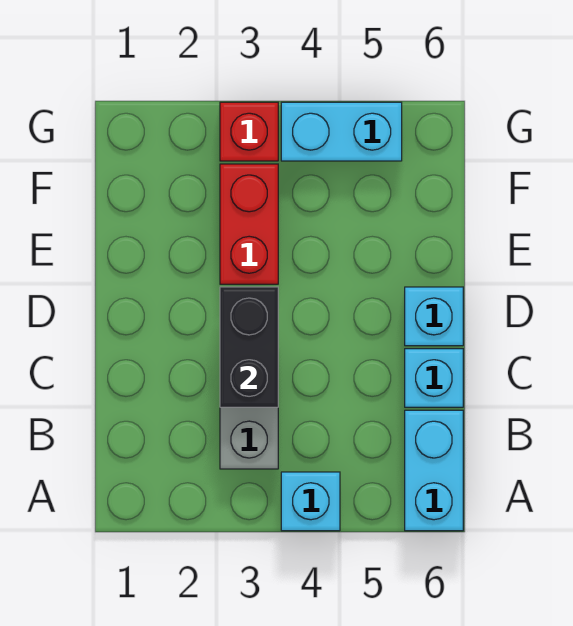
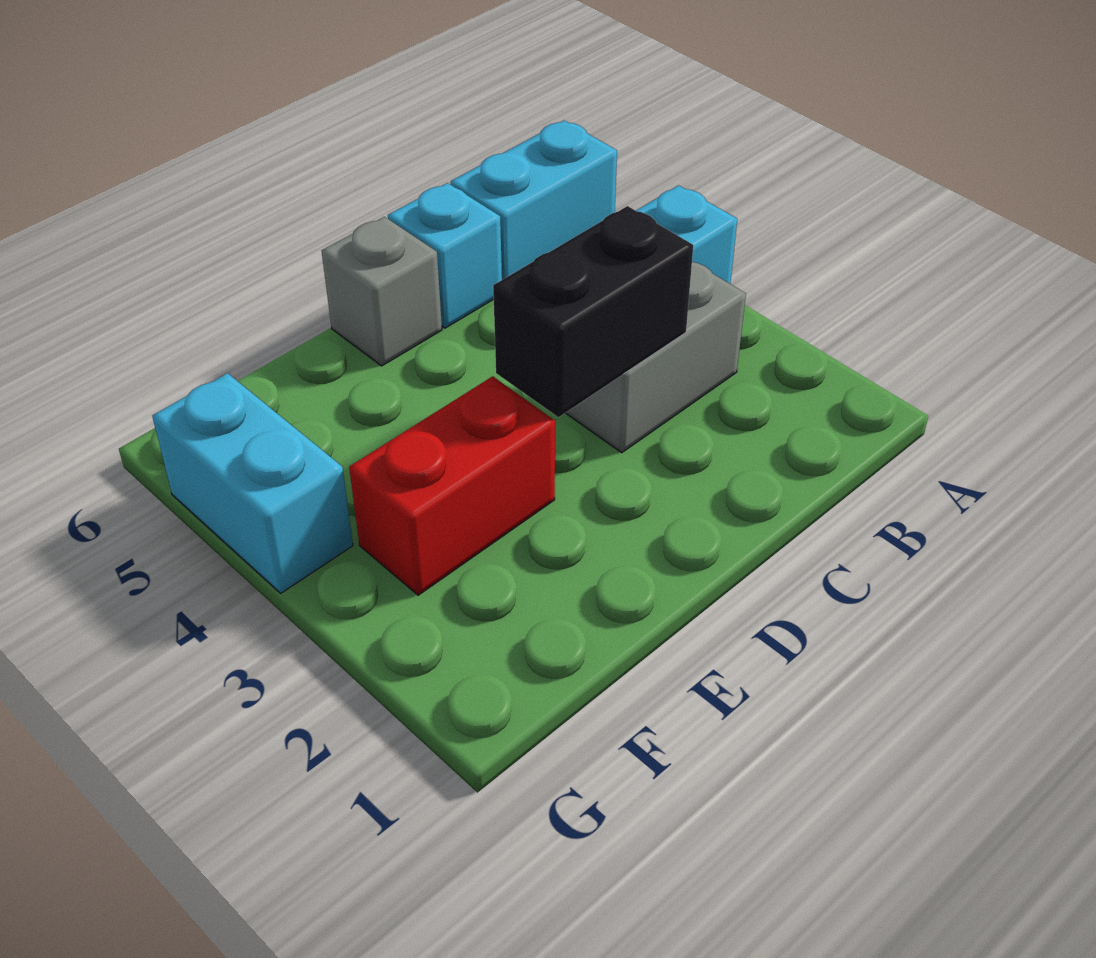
cyan 1x1 brick [405,287,463,346] -> grey 1x1 brick [322,217,442,366]
red 1x1 brick [220,102,278,161] -> none

